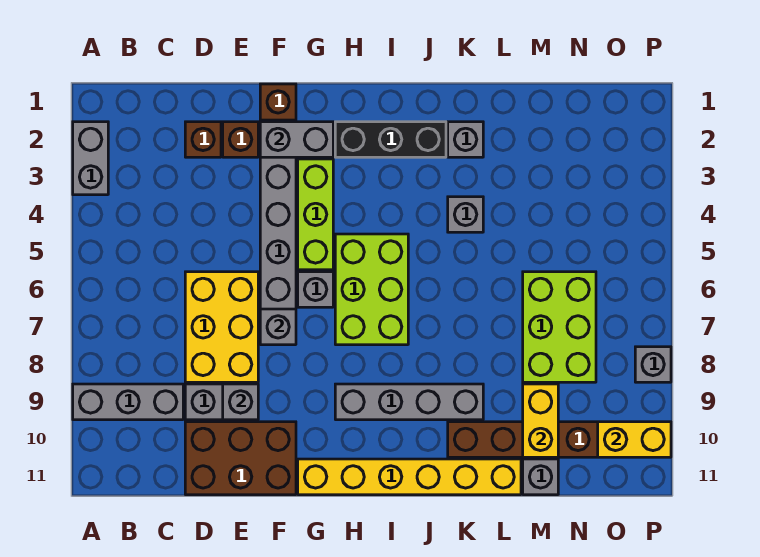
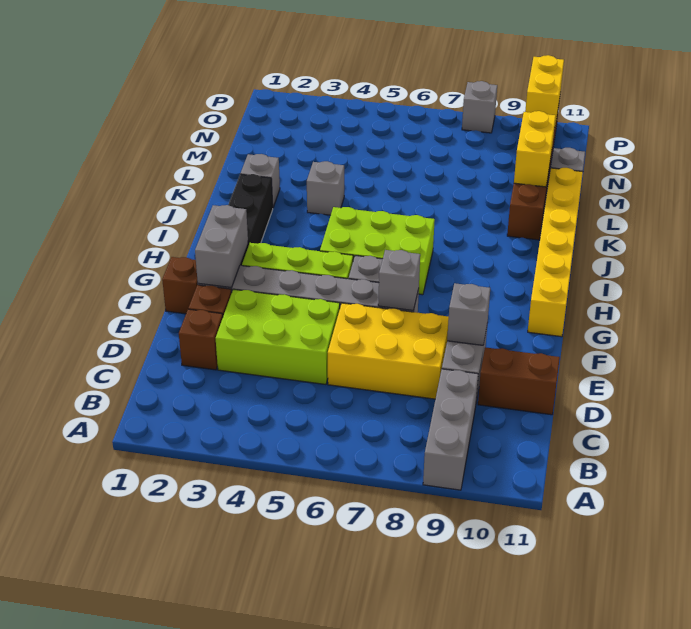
grey 1x2 brick [73,122,108,195] -> none
brown 2x3 brick [185,422,296,495] -> brown 1x2 brick [478,347,560,415]
grey 1x4 brick [335,384,483,420] -> none
lime 2x3 brick [523,272,596,382] -> lime 2x3 brick moved to [216,289,340,384]
yellow 1x2 brick [523,384,558,457] -> yellow 1x2 brick turned to [514,111,556,187]

